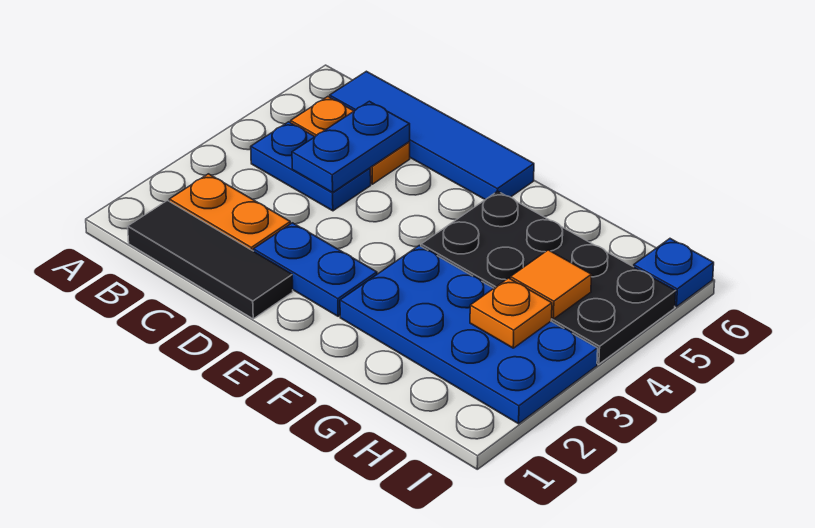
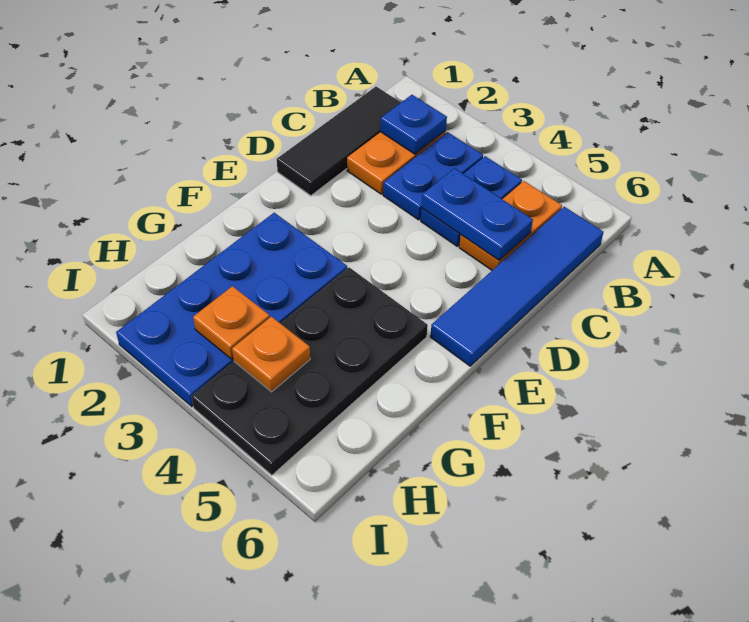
blue 1x2 plate [253,223,377,316] -> blue 1x2 plate moved to [383,132,483,220]
orange 1x1 tile [510,250,592,319] -> orange 1x1 plate [232,316,310,392]
blue 1x1 plate [634,239,714,307] -> blue 1x1 plate moved to [380,95,447,154]

